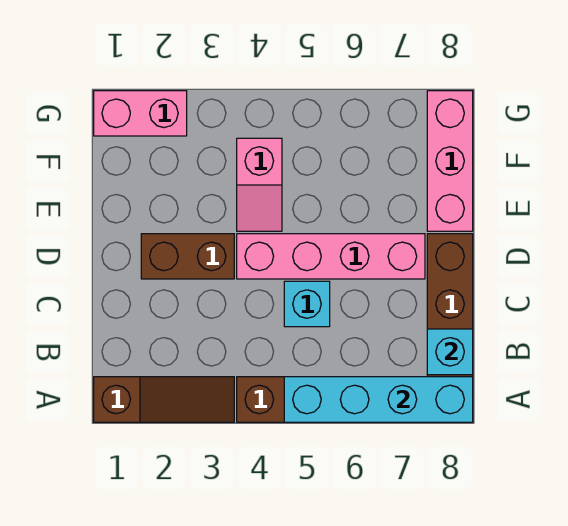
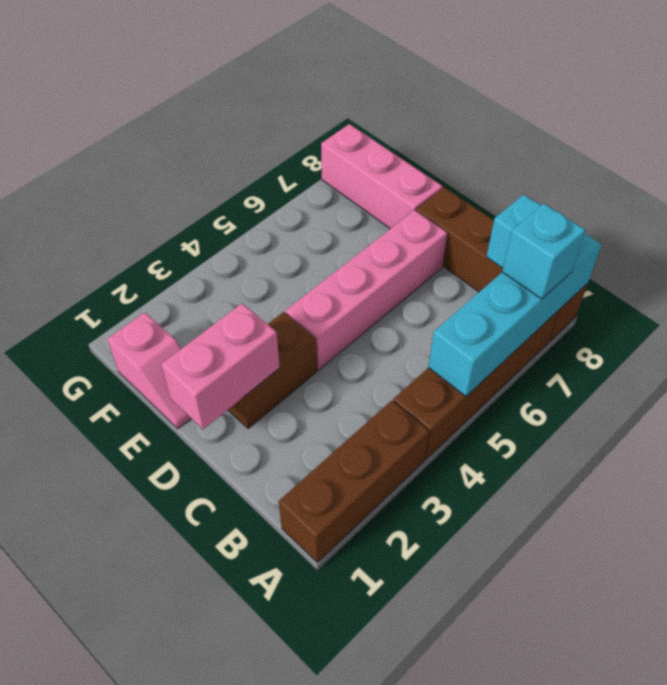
brown 1x3 slope [94,377,234,422] -> brown 1x3 brick [279,401,429,562]
cyan 1x1 brick [284,281,330,327] -> cyan 1x1 brick moved to [502,204,585,299]
pink 1x2 slope [237,138,282,231] -> pink 1x2 slope moved to [107,312,191,429]
pink 1x2 brick [94,91,187,136] -> pink 1x2 brick moved to [161,303,280,429]

